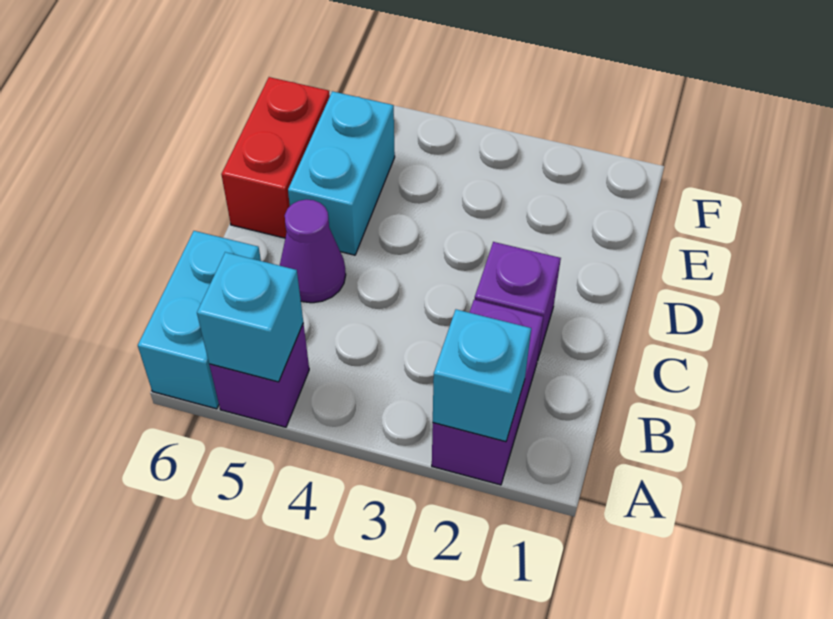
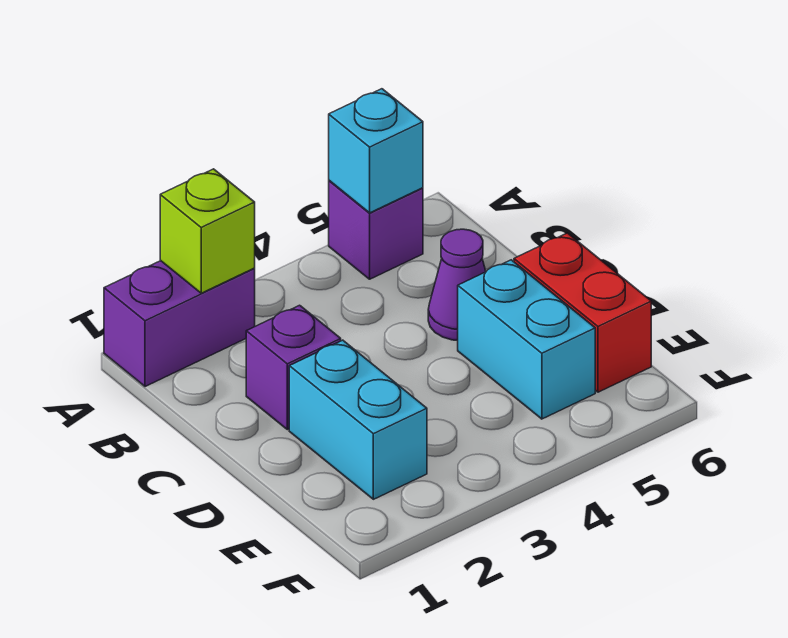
purple 1x2 brick [432,300,543,485] -> purple 1x2 brick turned to [104,261,255,387]
cyan 1x1 brick [433,309,531,442] -> lime 1x1 brick [160,169,255,293]
cyan 1x2 brick [138,231,261,409] -> cyan 1x2 brick moved to [289,340,427,499]

